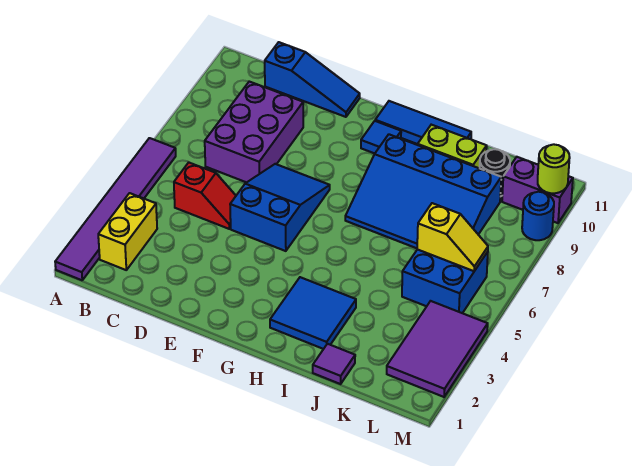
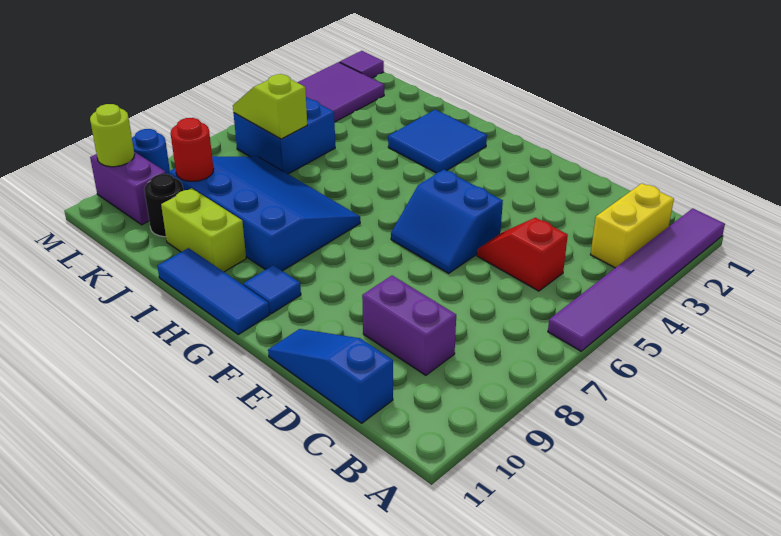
purple 2x3 brick [205,82,303,182] -> purple 1x2 brick [362,276,456,375]
blue 2x3 slope [230,164,330,251] -> blue 2x2 slope [391,170,503,273]
purple 1x1 tile [313,344,355,384] -> purple 1x1 tile moved to [340,51,384,78]
yellow 1x2 slope [417,203,488,271] -> lime 1x2 slope [233,74,307,139]
none -> red 1x1 round brick [171,118,214,181]

